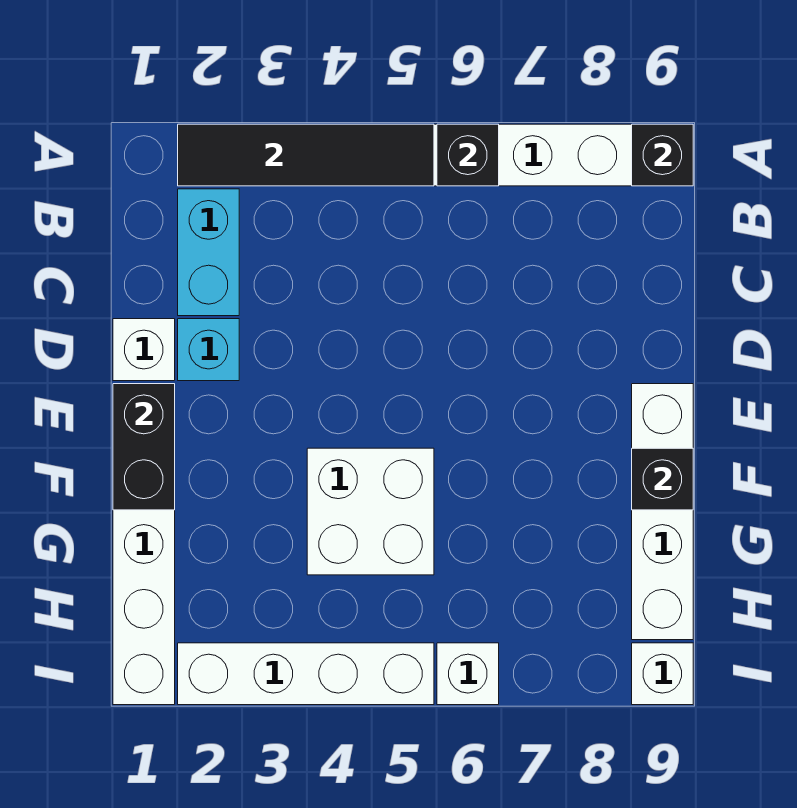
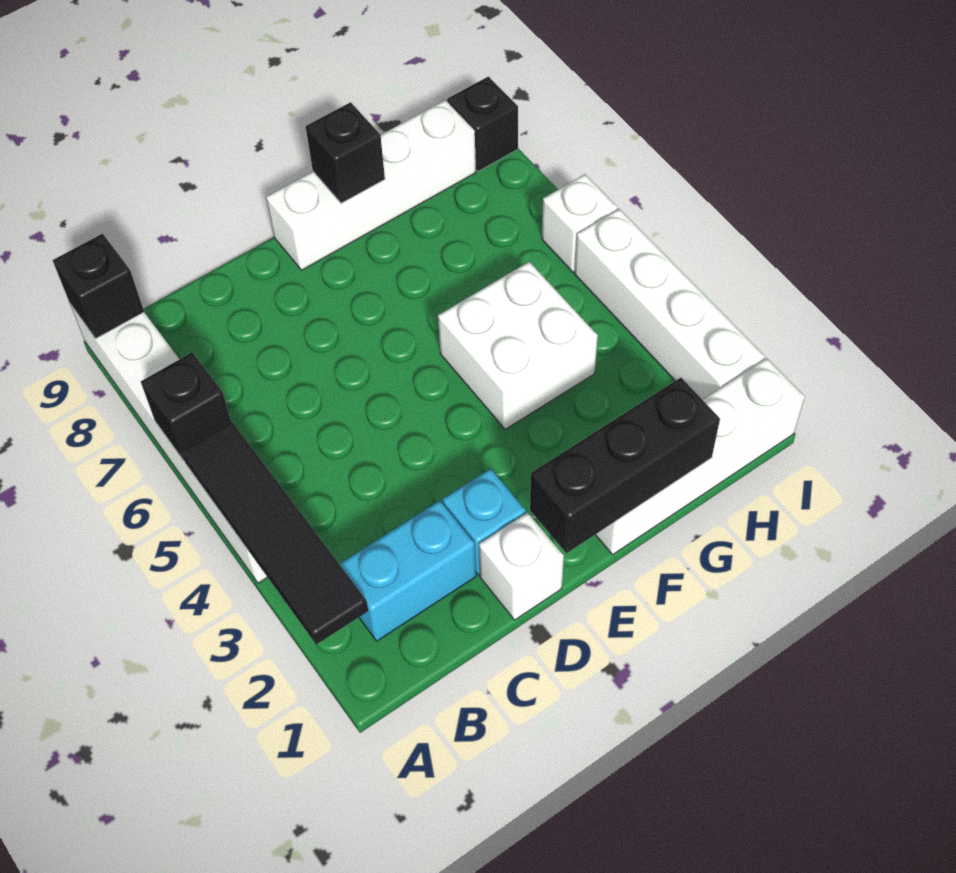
black 1x2 brick [113,384,175,510] -> black 1x3 brick [530,378,720,553]
white 1x1 brick [632,643,693,705] -> black 1x1 brick [447,77,518,171]

